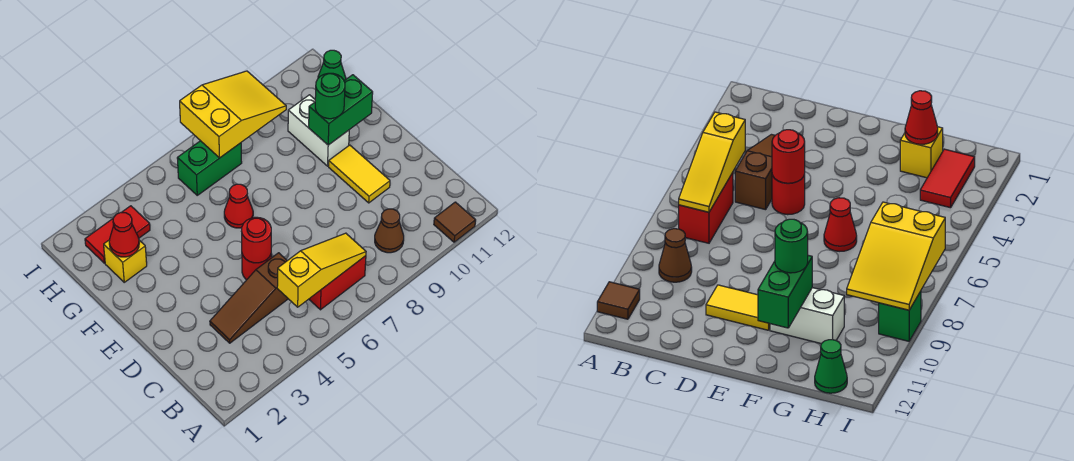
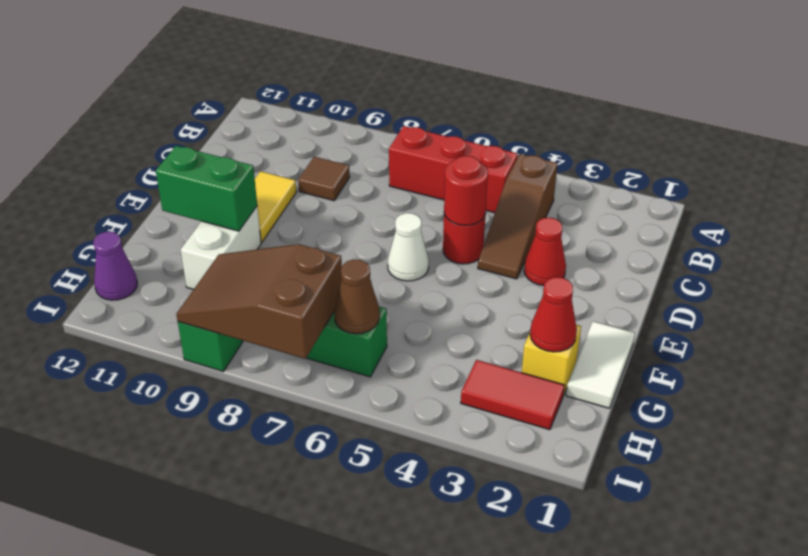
brown 1x1 tile [434,202,476,242] -> brown 1x1 tile moved to [298,157,350,201]
yellow 1x3 slope [277,233,366,307] -> none
red 1x2 brick [309,256,366,310] -> red 1x3 brick [389,126,517,213]
brown 1x1 cone [375,209,404,253] -> brown 1x1 cone moved to [334,259,380,334]
brown 1x3 slope [210,253,288,343] -> brown 1x3 slope turned to [478,154,557,279]
none -> white 1x1 cone [388,213,429,281]
none -> white 1x2 tile [566,321,635,408]
red 1x1 cone [224,184,253,228] -> red 1x1 cone moved to [524,218,566,286]
green 1x1 round brick [315,73,345,119] -> none
yellow 2x3 slope [180,71,286,158] -> brown 2x3 slope [176,244,342,359]
green 1x1 cone [318,50,346,81] -> purple 1x1 cone [93,232,137,300]

